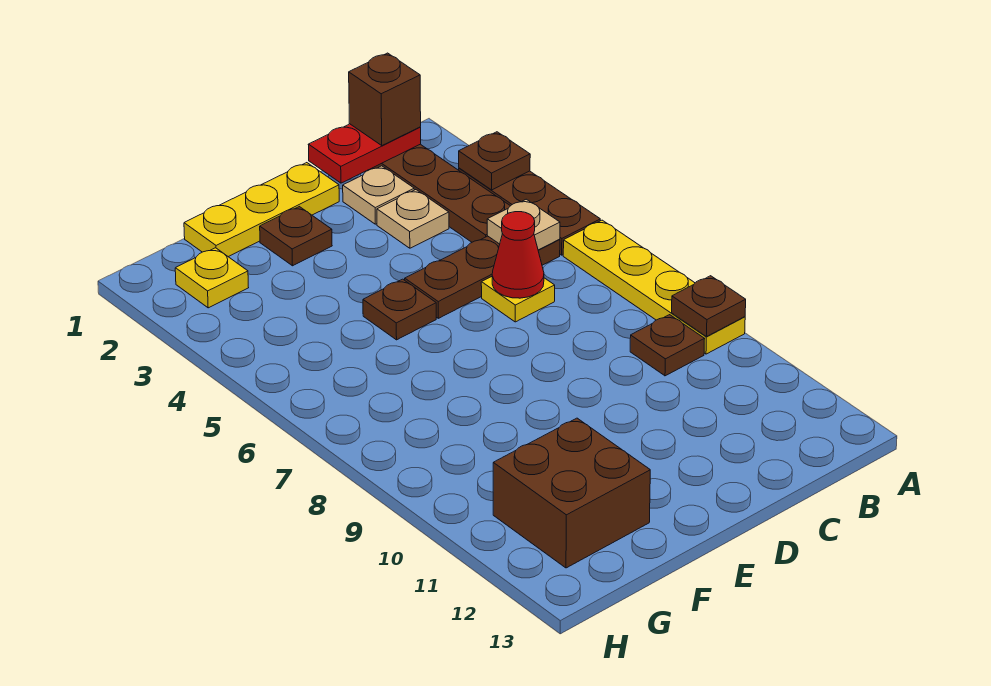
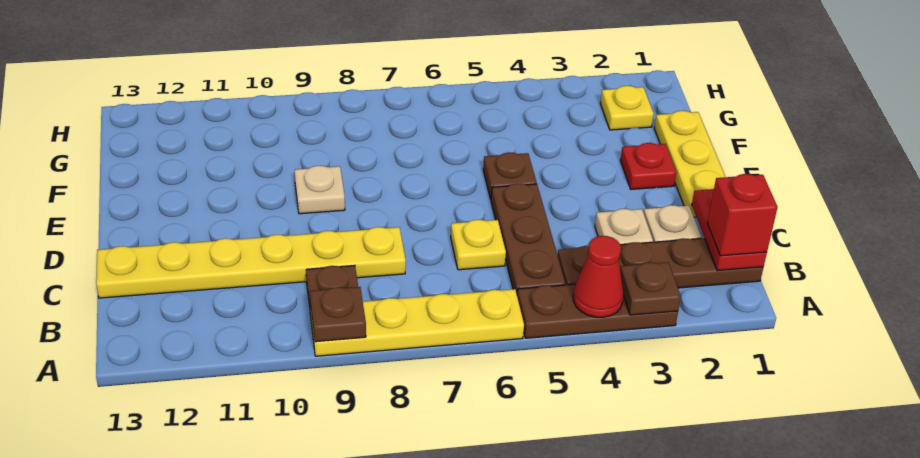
brown 1x1 brick [349,53,421,146] -> red 1x1 brick [707,174,778,256]
tan 1x1 plate [487,199,560,250] -> tan 1x1 plate moved to [295,166,345,214]
red 1x1 cone [492,212,544,298] -> red 1x1 cone moved to [573,236,623,317]
none -> yellow 1x6 plate [96,227,406,298]
brown 1x1 plate [260,207,332,266] -> red 1x1 plate [620,143,676,189]
brown 2x2 brick [493,418,650,568] -> none

